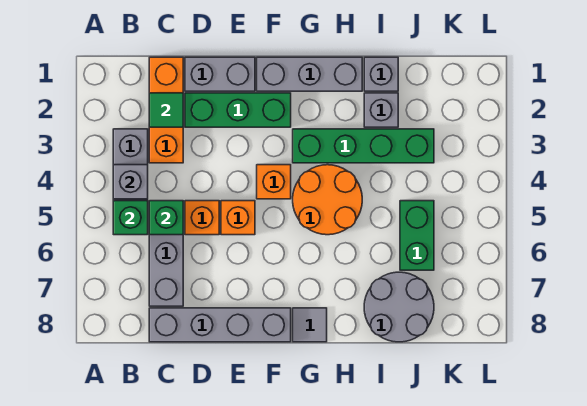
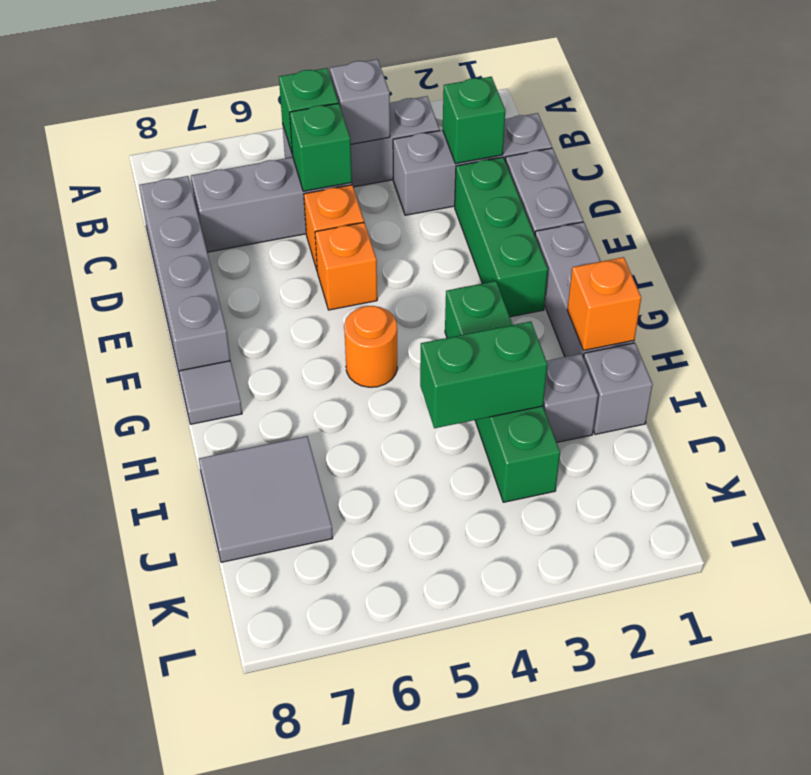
orange 1x3 brick [149,57,183,163] -> grey 1x3 brick [393,113,552,215]
green 1x1 tile [149,93,183,127] -> green 1x1 brick [443,77,505,164]
orange 1x1 brick [257,165,291,199] -> orange 1x1 brick moved to [567,257,641,351]
orange 2x2 round brick [293,165,362,235] -> orange 1x1 round brick [344,306,397,387]
grey 2x2 round brick [364,272,434,342] -> grey 2x2 tile [199,436,333,562]
green 1x2 brick [400,201,434,270] -> green 1x2 brick moved to [420,321,547,428]

